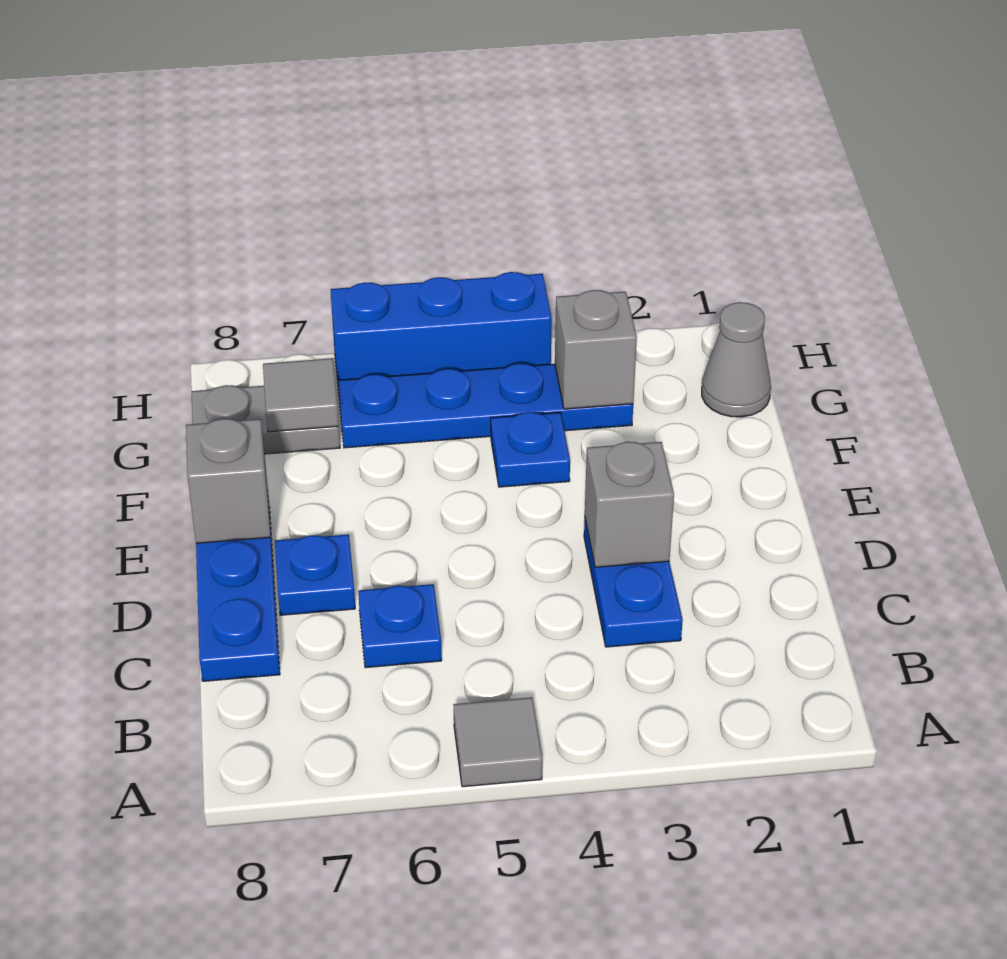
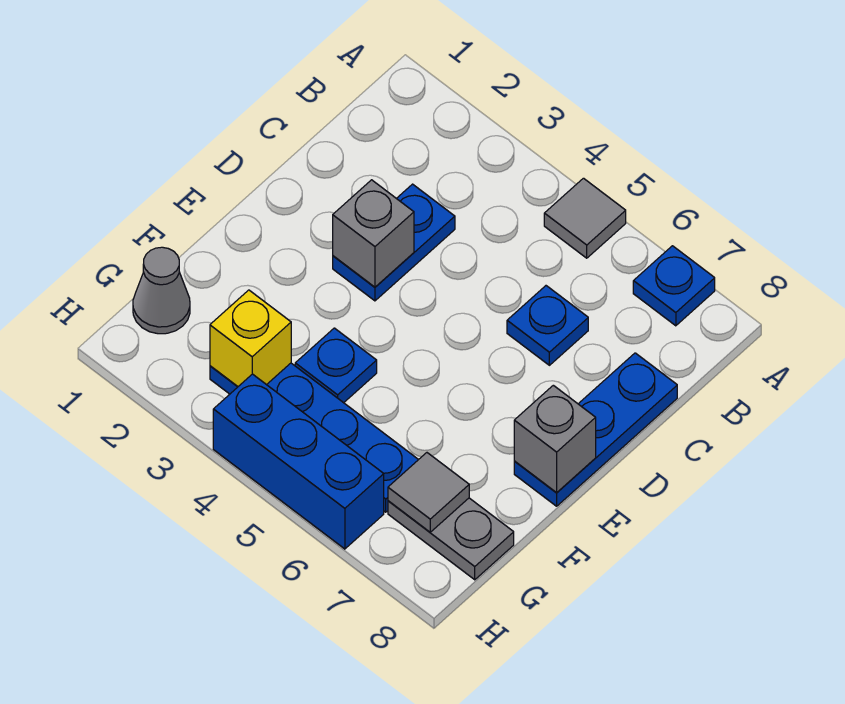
blue 1x1 plate [275,534,355,615] -> blue 1x1 plate moved to [633,246,715,326]
grey 1x1 brick [555,290,637,409] -> yellow 1x1 brick [210,290,291,386]

